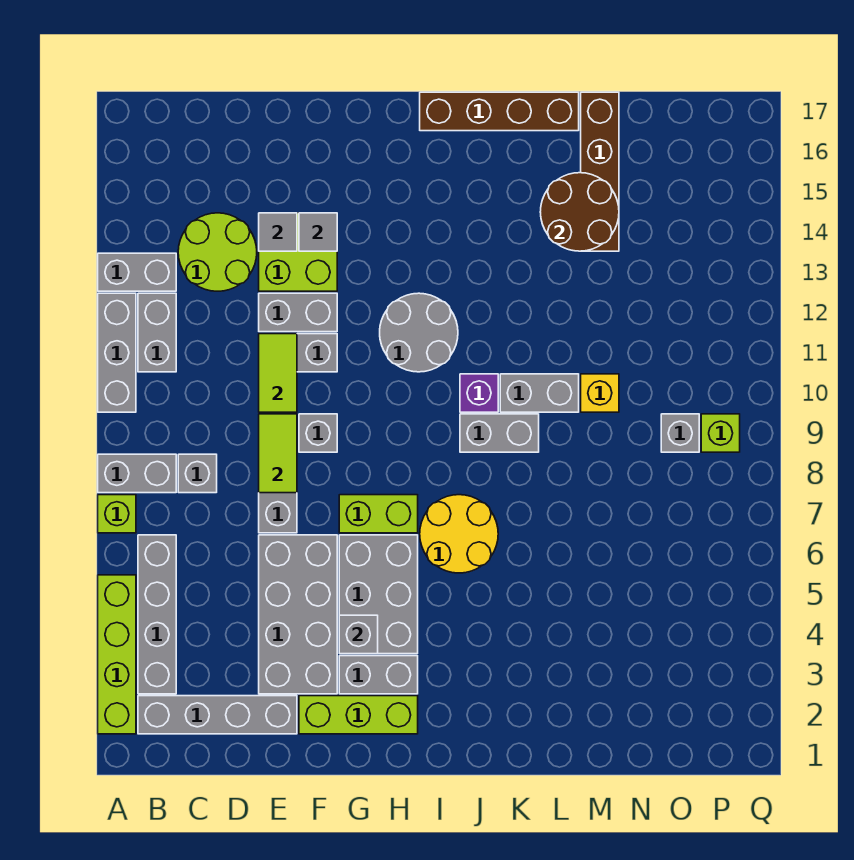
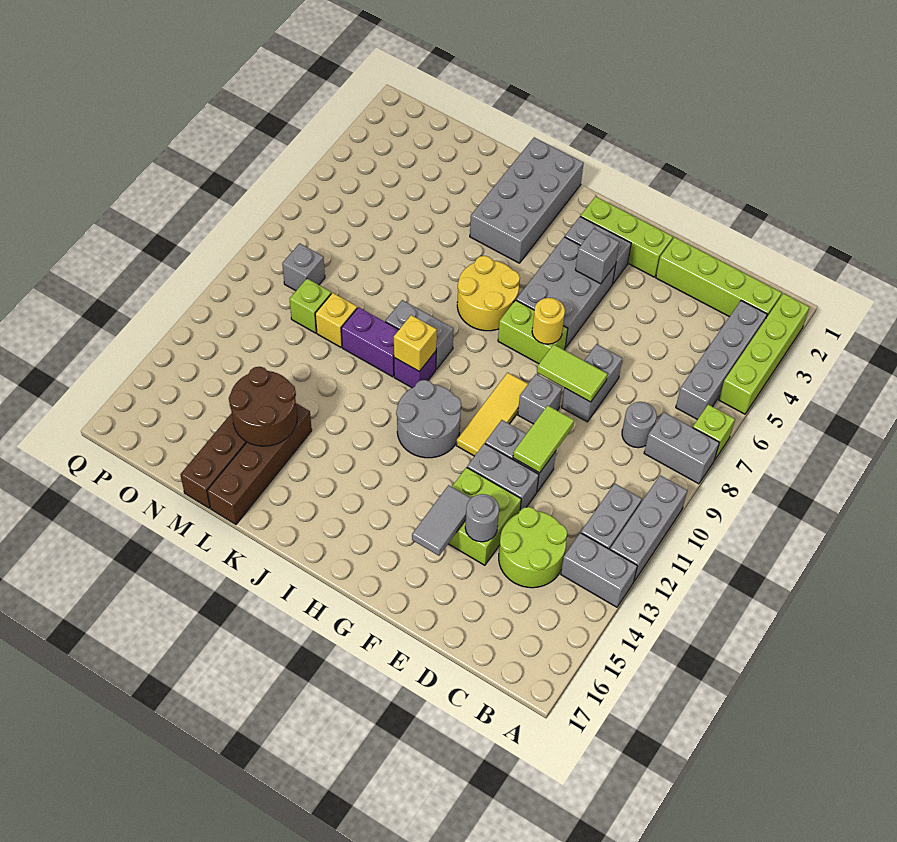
grey 1x4 brick [138,696,297,734] -> lime 1x4 brick [656,237,782,318]
grey 1x1 brick [178,454,217,493] -> grey 1x1 round brick [622,402,657,448]
grey 2x4 brick [259,535,337,694] -> grey 2x4 brick moved to [470,137,584,263]
lime 1x2 tile [259,414,297,493] -> lime 1x2 tile turned to [537,344,607,402]
grey 1x1 tile [259,213,297,251] -> grey 1x1 round brick [465,494,499,542]
grey 1x1 tile [299,213,337,251] -> grey 1x2 tile [412,485,471,556]
none -> yellow 1x1 round brick [532,298,565,344]
none -> yellow 1x3 tile [456,373,528,456]
brown 1x4 brick [420,92,579,131] -> brown 1x4 brick turned to [207,403,312,524]
none -> yellow 1x1 brick [394,315,437,371]
grey 1x2 brick [500,374,579,412] -> purple 1x2 brick [341,307,399,377]
lime 1x1 brick [701,414,740,452] -> lime 1x1 brick moved to [290,279,331,333]

